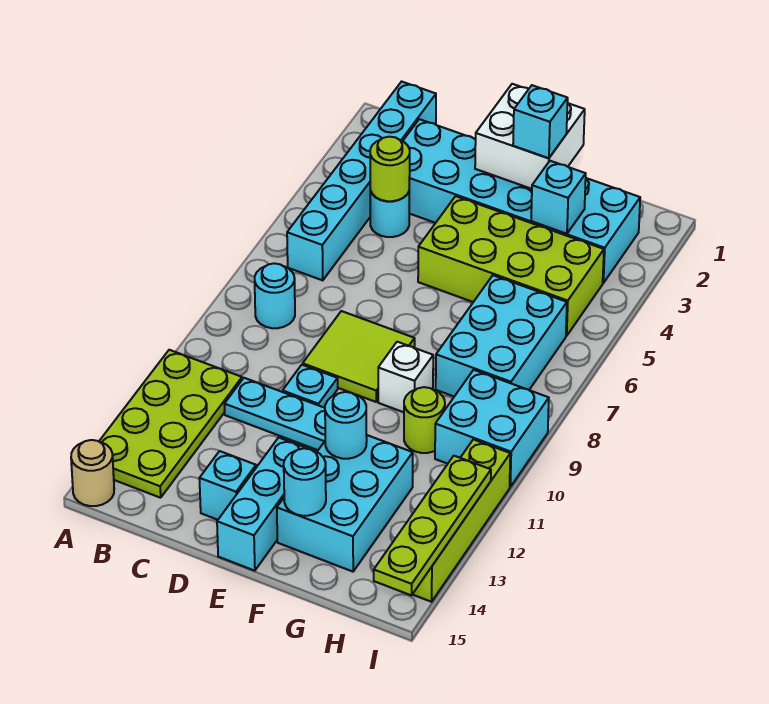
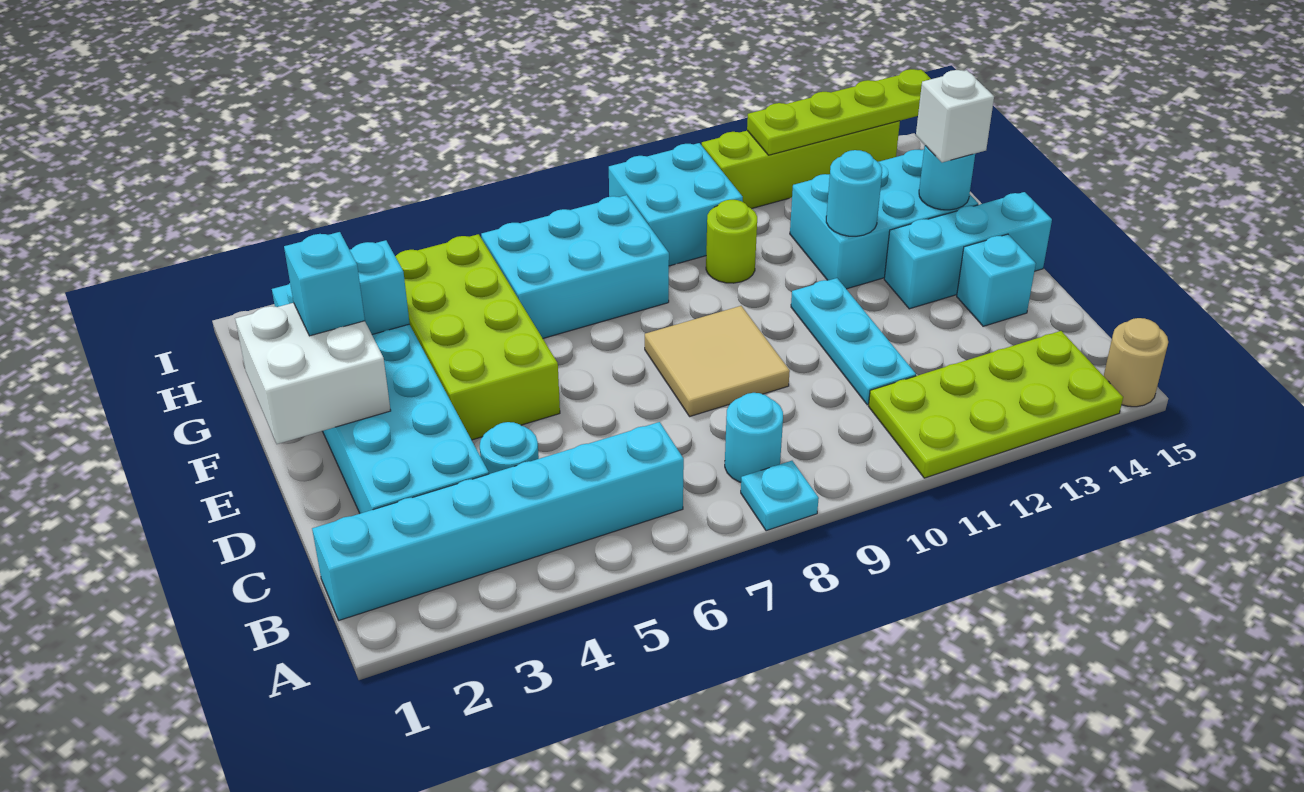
lime 1x1 round brick [370,137,410,201] -> none
lime 2x2 tile [303,311,415,402] -> tan 2x2 tile [645,306,790,416]
cyan 1x1 plate [283,365,338,407] -> cyan 1x1 plate moved to [741,461,819,531]
white 1x1 brick [378,342,433,412] -> white 1x1 brick moved to [916,70,994,162]

